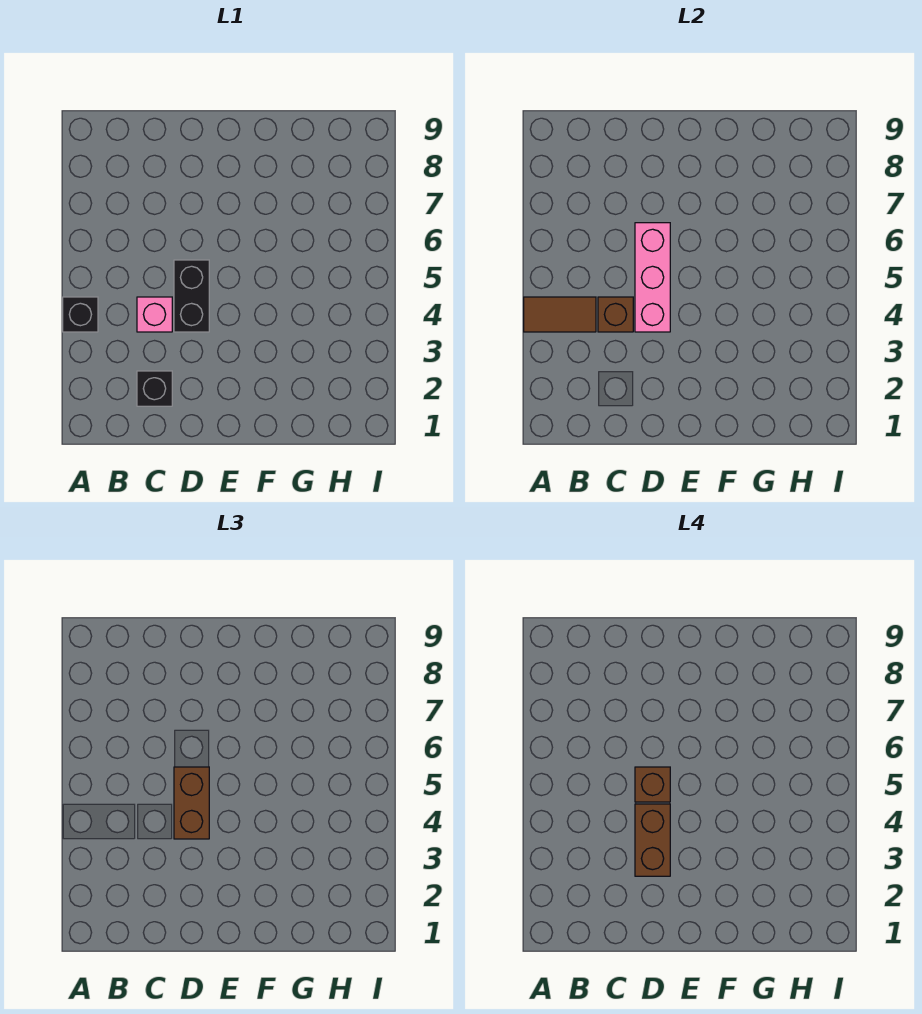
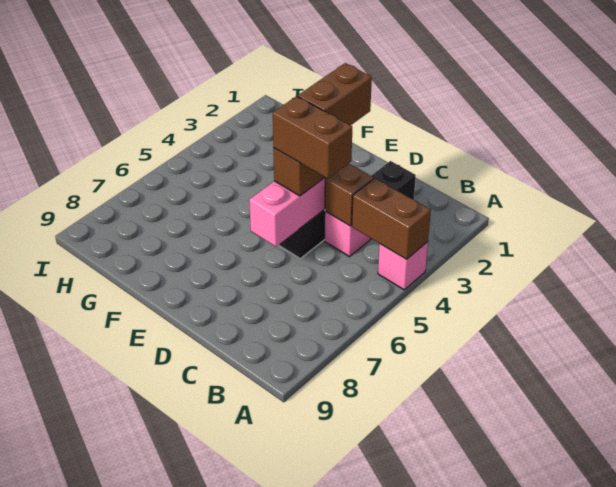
black 1x1 brick [63,297,98,332] -> pink 1x1 brick [378,242,428,290]
brown 1x2 tile [524,297,596,332] -> brown 1x2 brick [352,178,431,259]
brown 1x1 brick [635,767,670,802] -> brown 1x2 brick [273,96,352,179]

